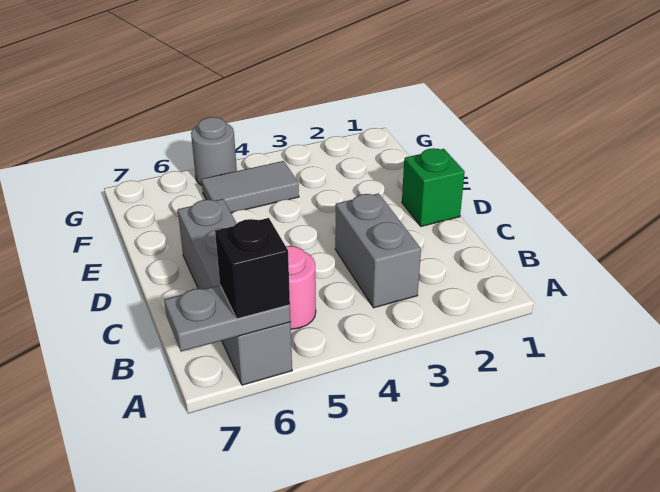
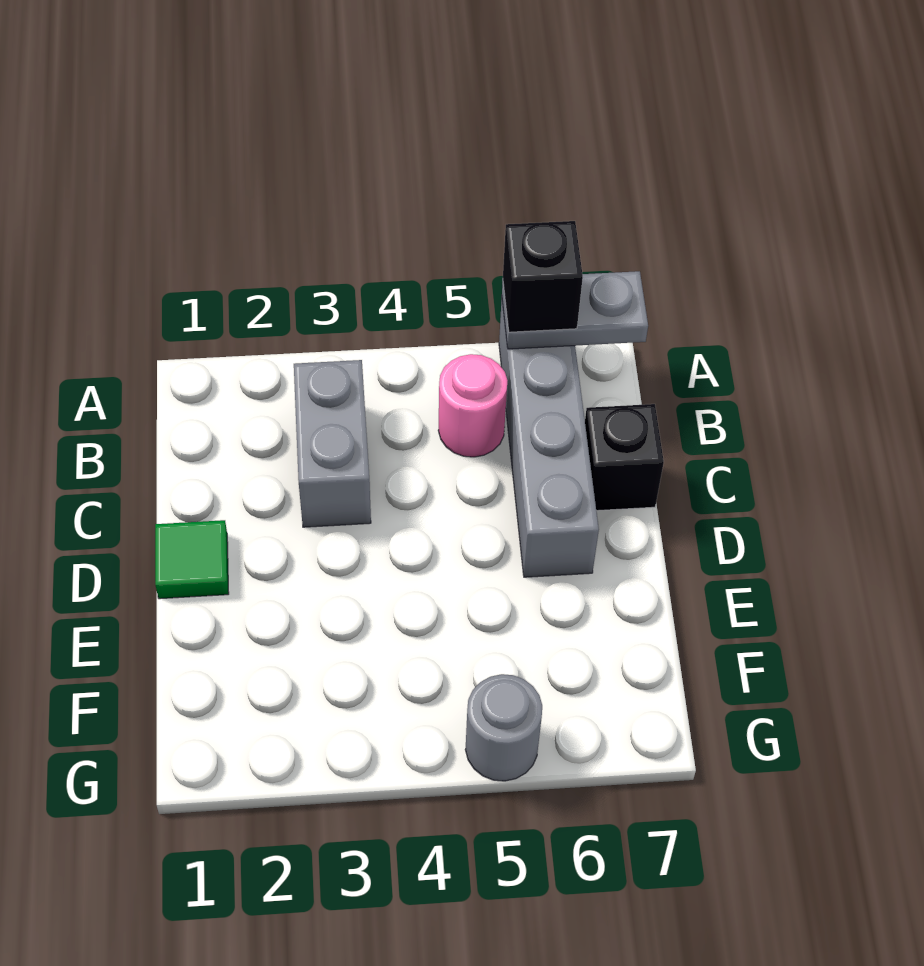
none -> black 1x1 brick [585,404,664,511]
green 1x1 brick [402,148,465,226] -> green 1x1 tile [155,520,229,599]
grey 1x2 tile [201,161,299,213] -> none

